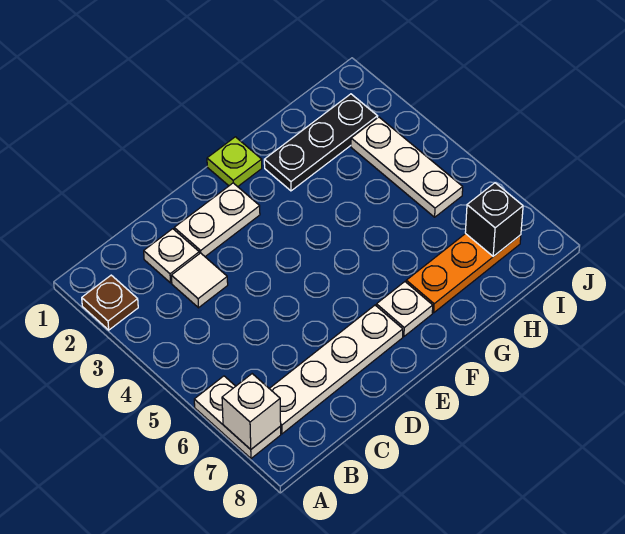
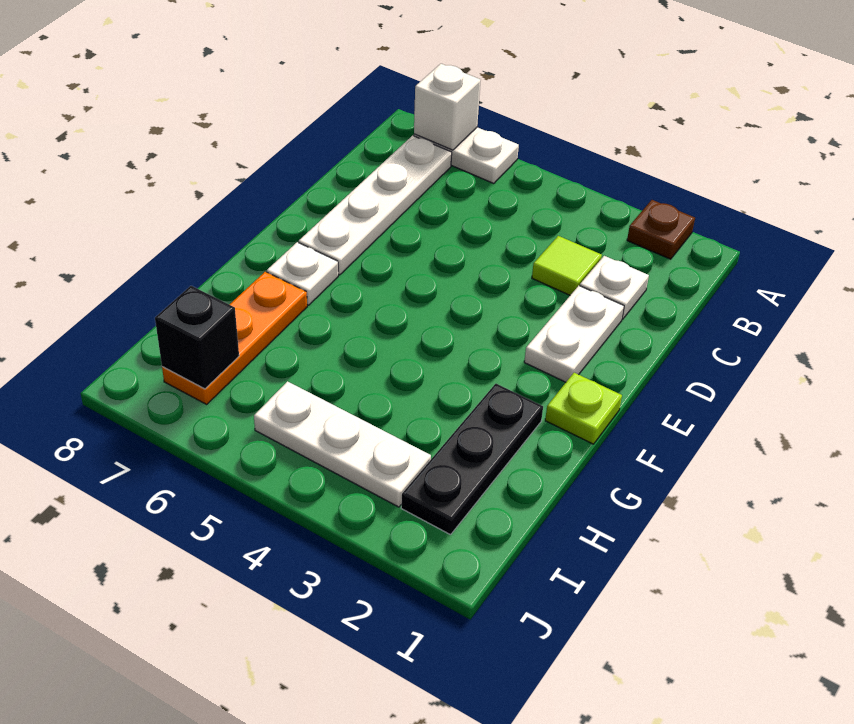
white 1x1 tile [171,253,228,308] -> lime 1x1 tile [532,236,602,295]

